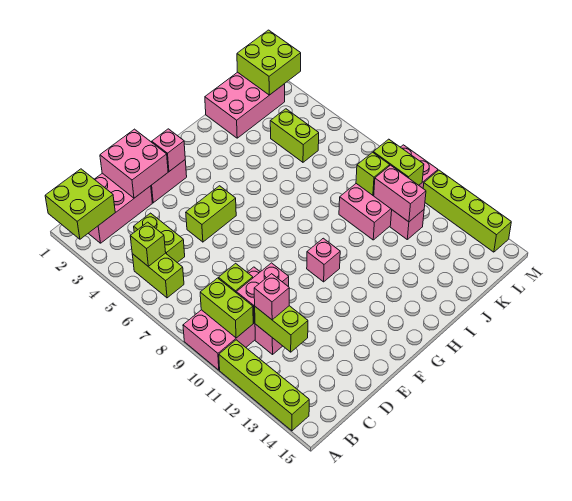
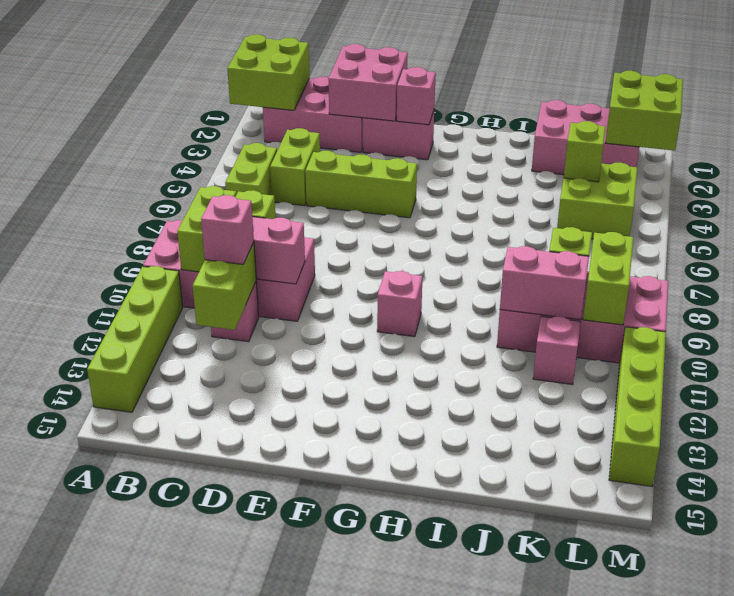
lime 1x1 brick [130,222,166,266] -> lime 1x1 brick moved to [564,121,606,182]
lime 1x2 brick [186,186,236,242] -> lime 1x3 brick [305,151,417,218]
lime 1x2 brick [270,109,319,162] -> lime 2x2 brick [557,162,637,239]
pink 1x2 brick [374,165,426,222] -> pink 1x2 brick turned to [500,246,589,320]

